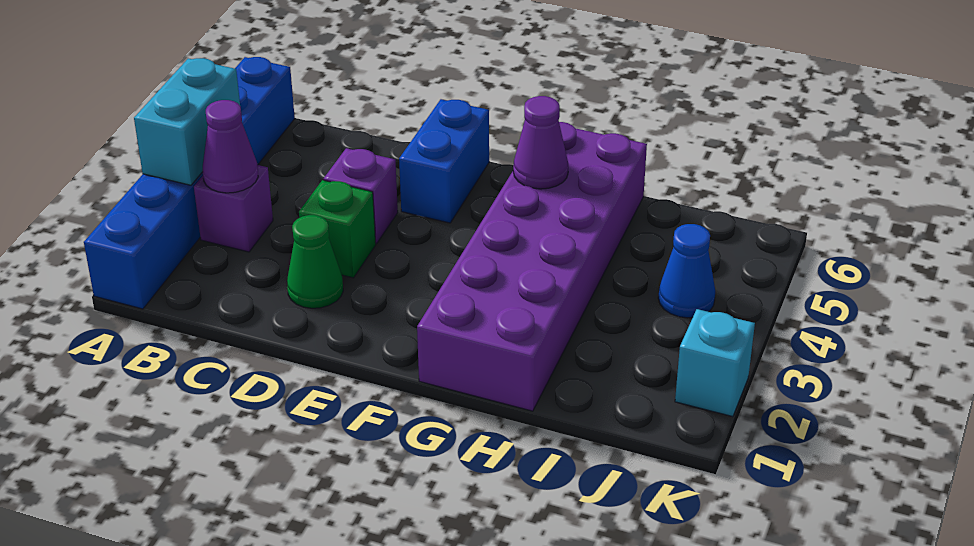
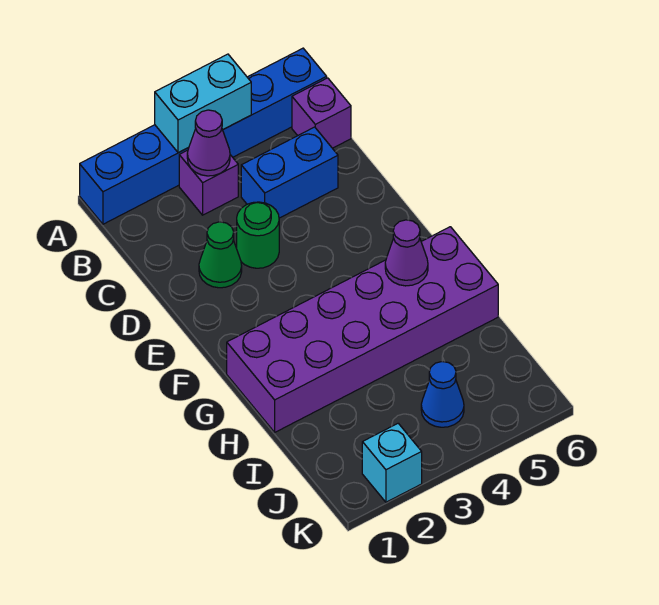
green 1x1 brick [299,180,376,278] -> green 1x1 round brick [237,202,279,268]
purple 1x1 brick [324,148,398,244] -> purple 1x1 brick moved to [292,78,351,148]
blue 1x2 brick [399,99,489,223] -> blue 1x2 brick moved to [241,127,338,218]

